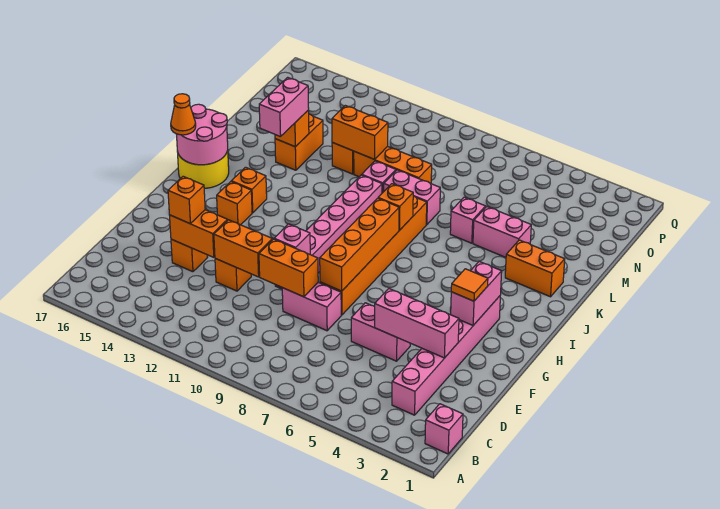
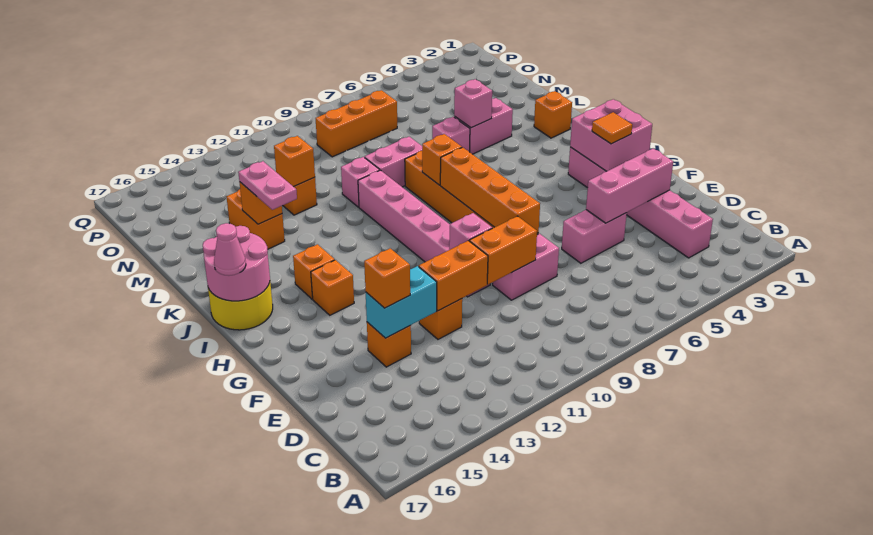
pink 1x1 brick [425,404,463,454] -> pink 1x1 brick moved to [454,79,492,128]
orange 1x2 brick [170,210,227,257] -> cyan 1x2 brick [366,266,437,338]
pink 1x2 brick [451,262,502,325] -> pink 2x2 brick [570,99,652,171]
orange 1x1 cone [171,94,196,135] -> pink 1x1 cone [214,223,246,276]
orange 1x2 brick [505,240,565,297] -> orange 1x1 brick [534,91,572,138]
pink 1x2 brick [259,77,309,137] -> pink 1x2 plate [238,161,297,210]
orange 1x3 brick [354,146,432,184] -> orange 1x3 brick moved to [316,90,397,157]
orange 1x2 brick [332,105,388,159] -> orange 1x1 brick [274,136,315,187]

